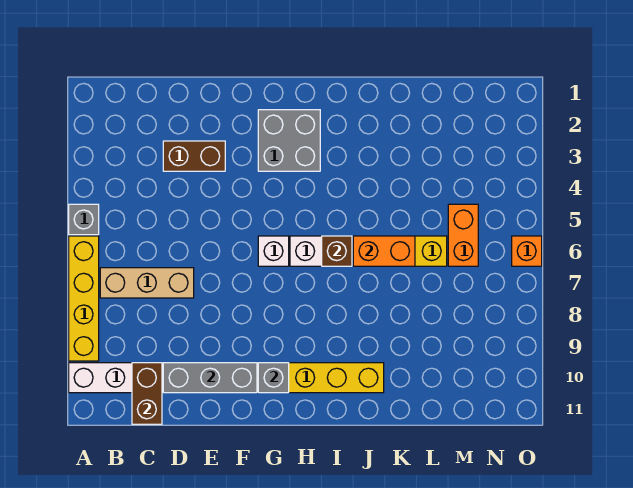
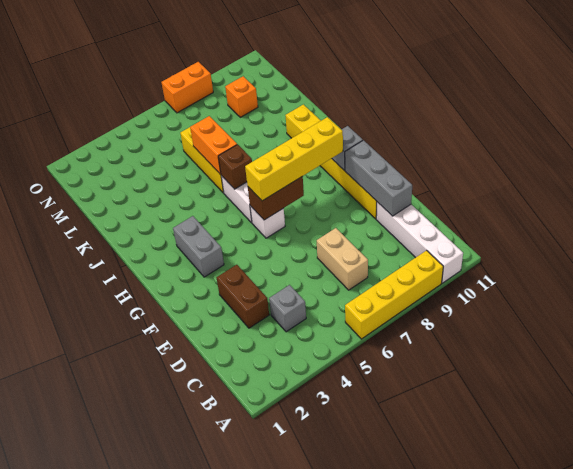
grey 1x1 brick [69,204,99,235] -> grey 1x1 brick moved to [269,285,306,332]
tan 1x3 brick [100,268,194,298] -> tan 1x2 brick [317,228,368,290]
brown 1x2 brick [132,363,162,424] -> brown 1x2 brick moved to [248,176,304,220]
grey 2x2 brick [258,110,320,171] -> grey 1x2 brick [173,216,224,277]
none -> yellow 1x4 brick [245,117,343,201]
orange 1x2 brick [448,204,478,266] -> orange 1x2 brick moved to [161,62,213,113]
orange 1x1 brick [512,236,542,266] -> orange 1x1 brick moved to [225,76,258,117]

